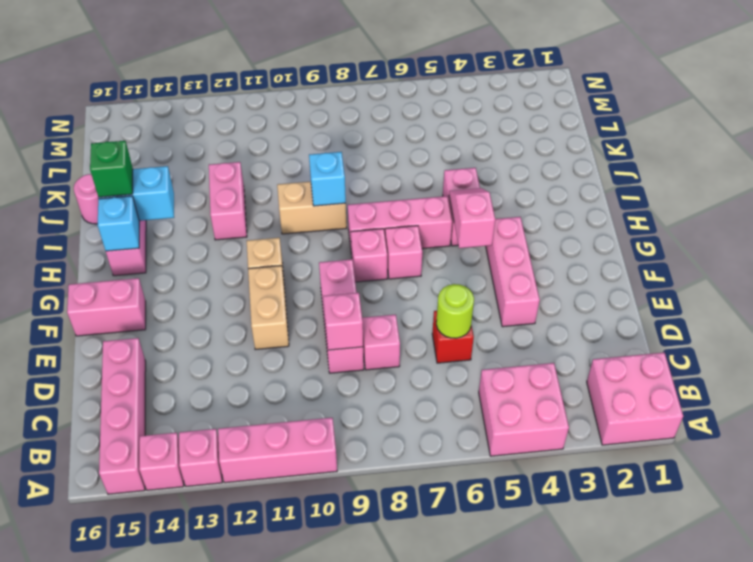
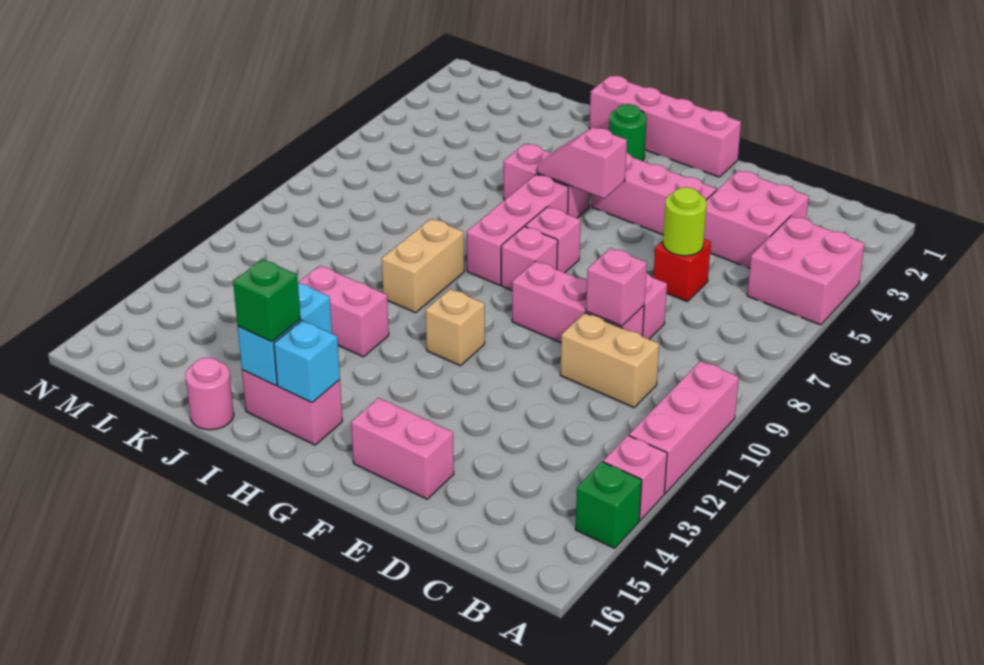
pink 2x2 brick [587,353,683,445] -> pink 2x2 brick moved to [704,170,809,268]
pink 1x1 brick [139,433,184,490] -> green 1x1 brick [575,462,642,548]
pink 1x4 brick [99,338,146,494] -> pink 1x4 brick moved to [589,76,741,177]
tan 1x2 brick [248,266,289,350] -> tan 1x2 brick moved to [560,313,659,407]
pink 1x2 brick [67,278,146,336] -> pink 1x2 brick turned to [351,398,454,499]
none -> green 1x1 round brick [609,104,647,161]
cyan 1x1 brick [309,152,346,206] -> none

